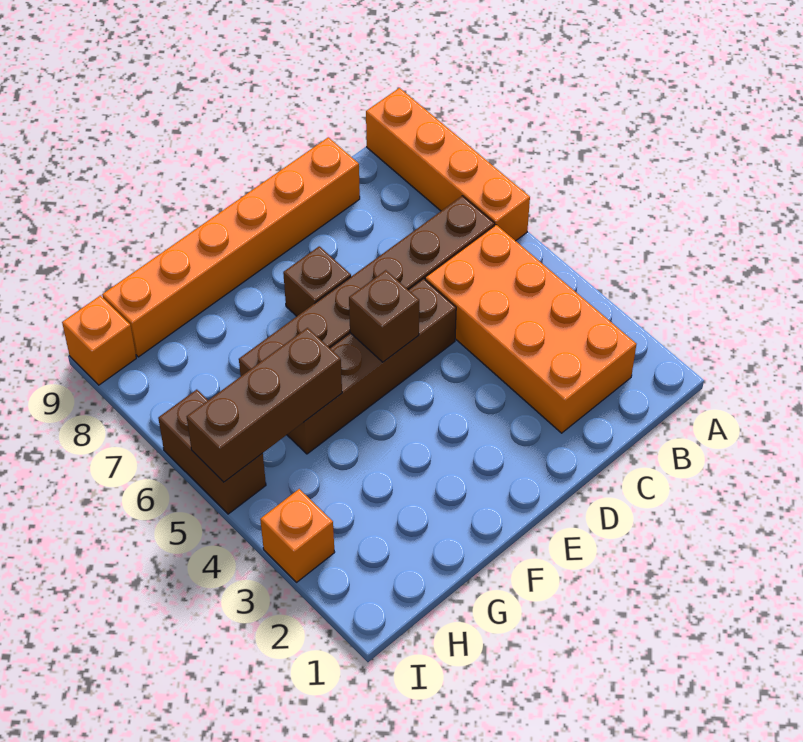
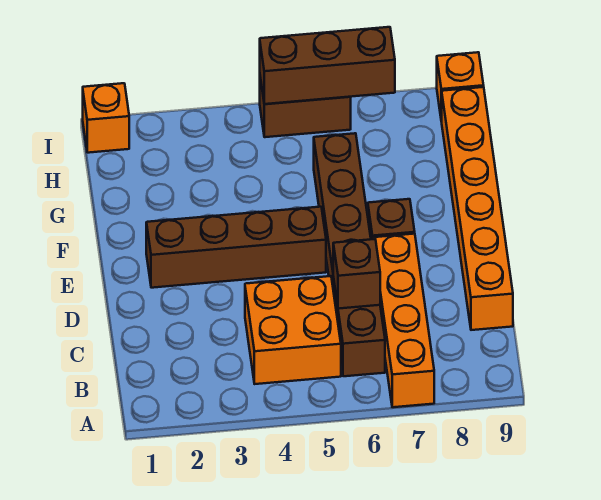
orange 1x4 brick [366,88,530,241] -> orange 1x4 brick turned to [373,234,434,407]
orange 2x4 brick [425,225,636,433] -> orange 2x2 brick [245,276,341,384]
brown 1x4 brick [287,279,456,454] -> brown 1x4 brick turned to [146,207,326,288]
brown 1x1 brick [349,270,419,362] -> brown 1x1 brick moved to [333,239,380,309]
brown 1x3 brick [187,328,342,482] -> brown 1x3 brick turned to [260,27,395,104]
orange 1x1 brick [260,489,335,582] -> orange 1x1 brick moved to [83,83,129,153]

